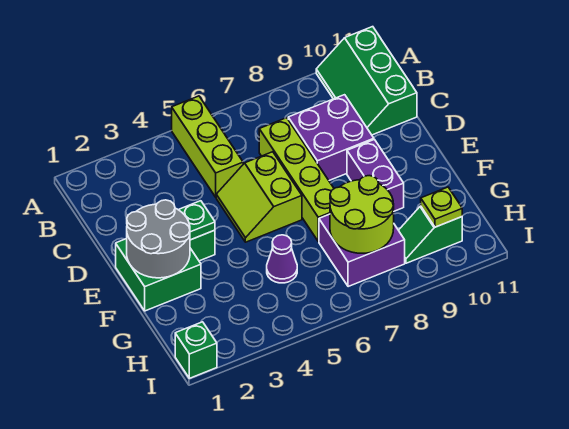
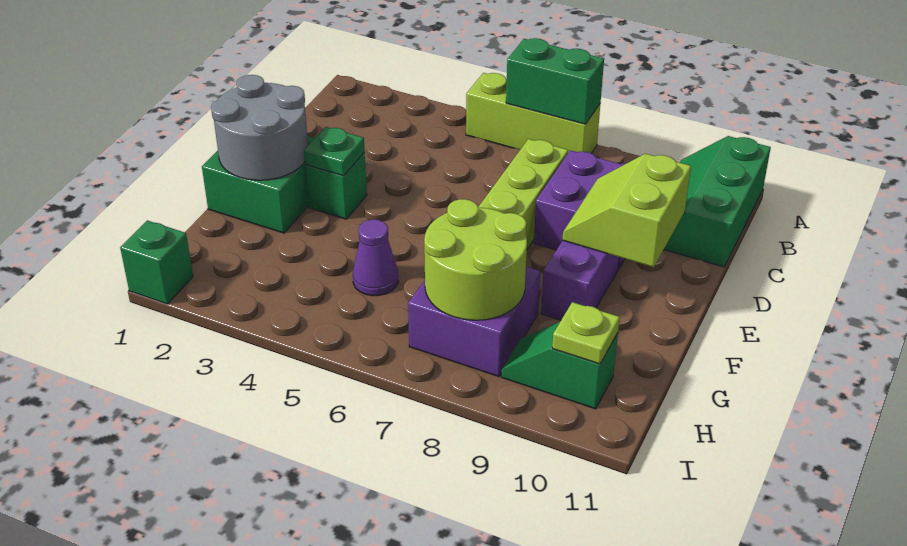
lime 1x3 brick [172,96,243,197] -> lime 1x3 brick turned to [466,73,600,153]
none -> green 1x2 brick [506,38,604,124]
lime 2x2 slope [216,152,302,242] -> lime 2x2 slope moved to [562,154,691,267]

